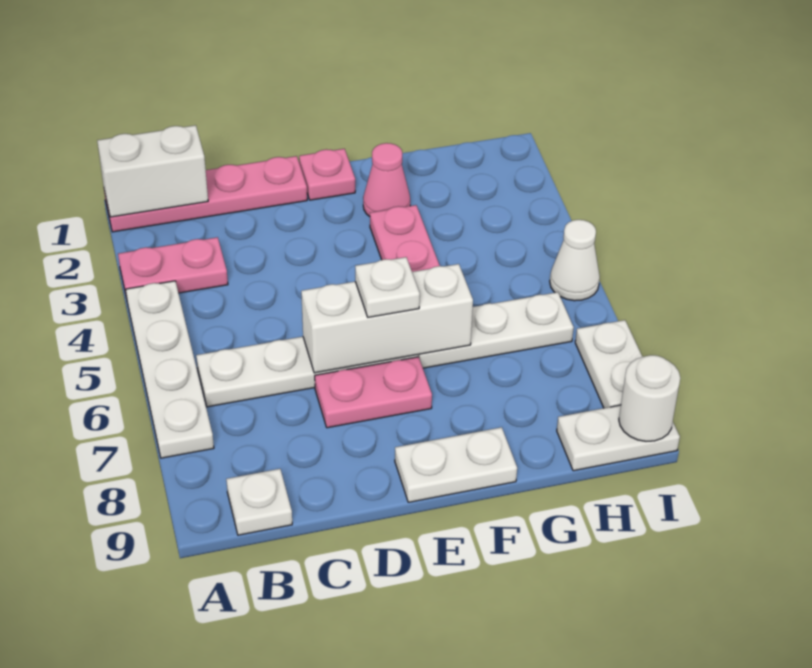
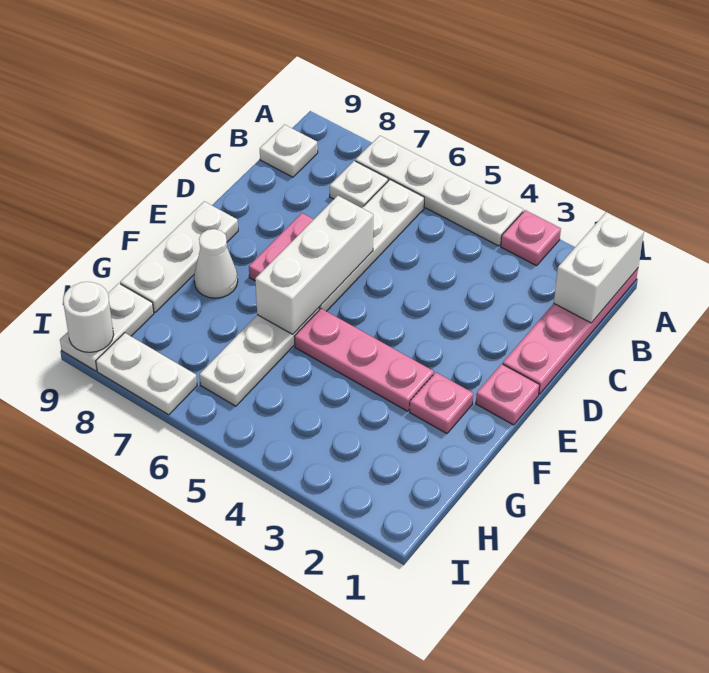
pink 1x2 plate [118,237,228,298] -> pink 1x1 plate [501,210,561,266]
white 1x1 plate [355,257,420,317] -> white 1x1 plate moved to [330,161,388,208]
white 1x2 plate [395,427,517,502] -> white 1x3 plate [120,201,238,312]
pink 1x1 cone [363,143,410,217] -> pink 1x1 plate [410,372,473,434]
white 1x1 cone [550,220,600,301] -> white 1x1 cone moved to [194,229,238,298]

